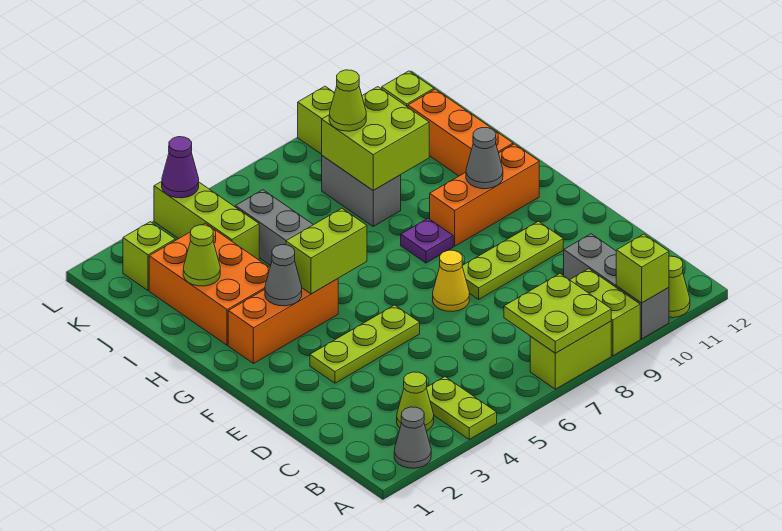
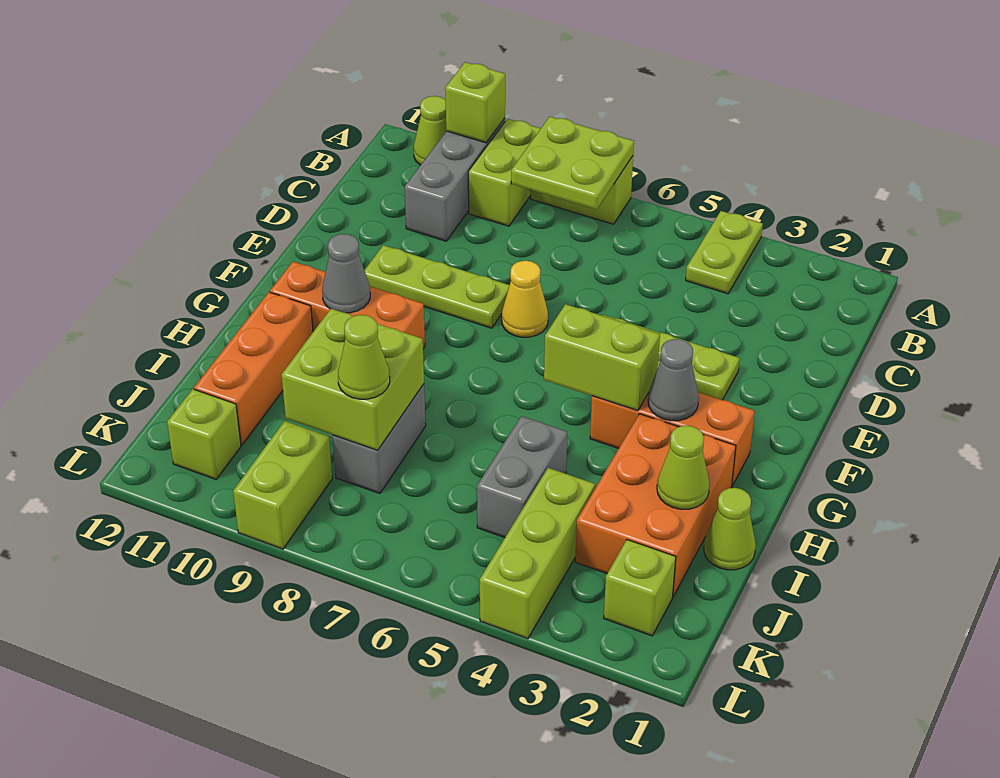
grey 1x1 cone [394,407,431,468] -> none
lime 1x1 cone [397,372,434,431] -> lime 1x1 cone moved to [704,488,756,570]
purple 1x1 plate [401,218,453,263] -> none
purple 1x1 cone [162,137,199,198] -> none

